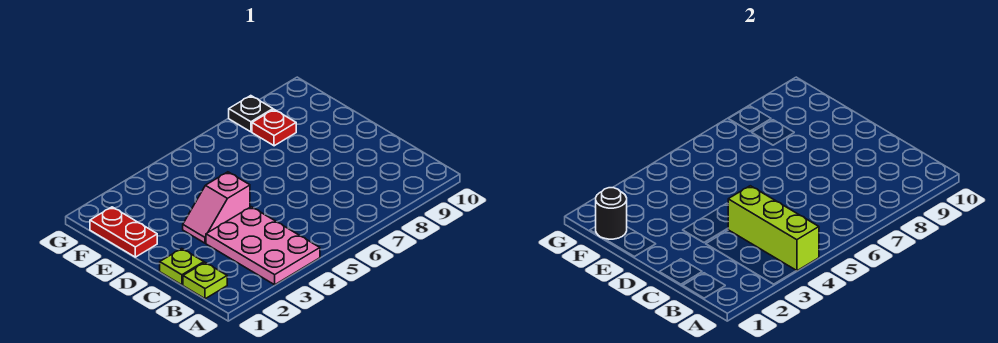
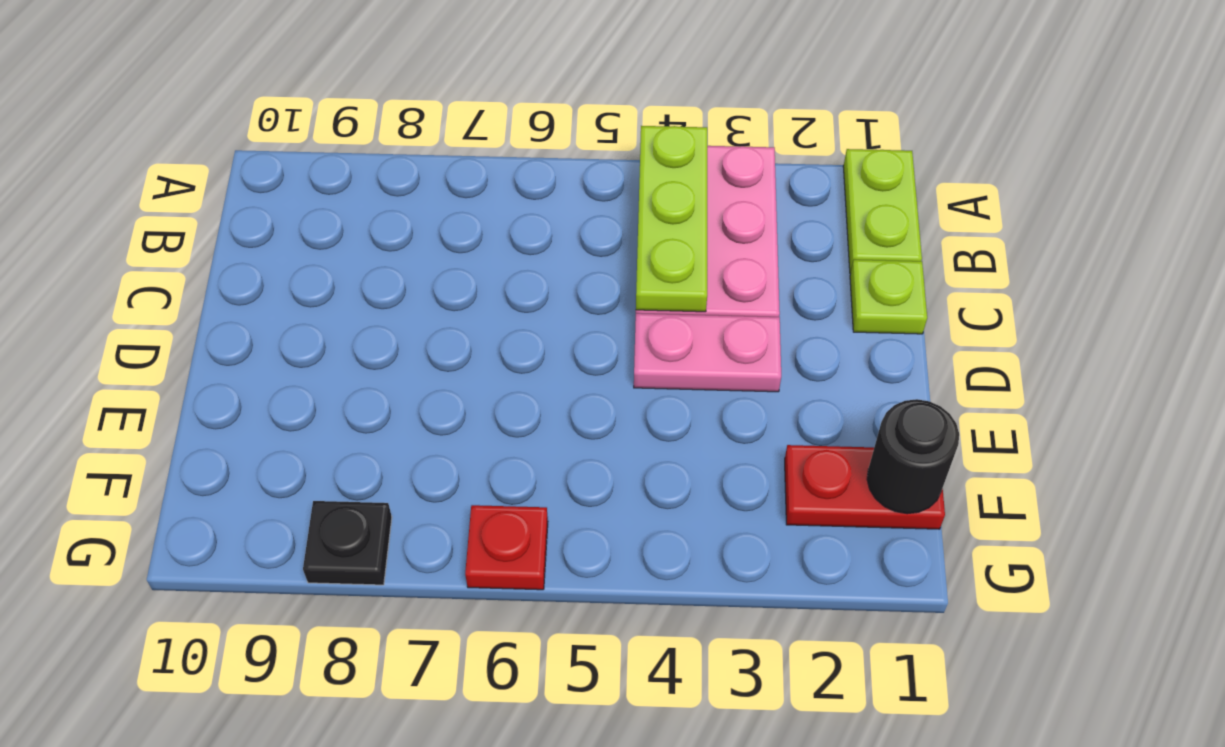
lime 1x3 brick [728,186,819,271] -> lime 1x3 plate [636,126,707,312]
lime 1x1 plate [183,263,227,299] -> lime 1x2 plate [843,149,922,273]
pink 1x2 slope [183,172,250,243] -> pink 1x2 plate [634,313,781,392]
red 1x2 plate [90,207,157,257] -> red 1x2 plate turned to [785,445,945,529]
red 1x1 plate [252,110,296,146] -> red 1x1 plate moved to [465,505,548,590]

